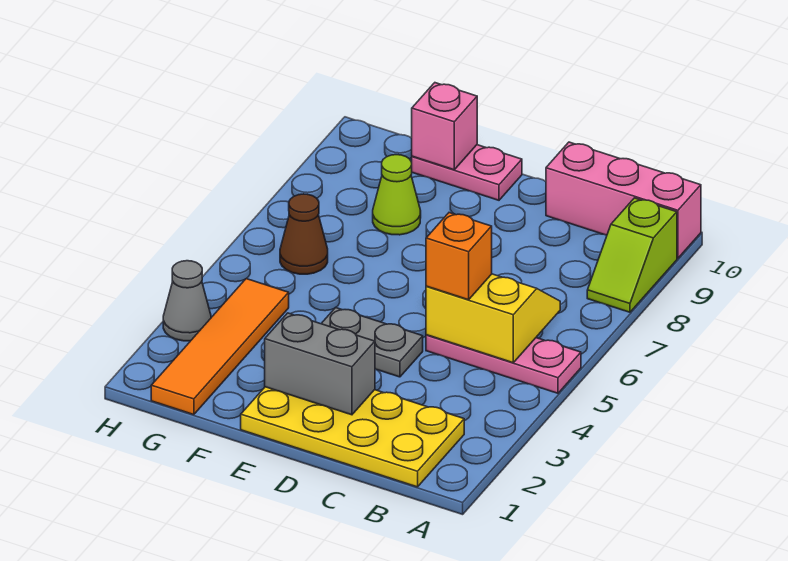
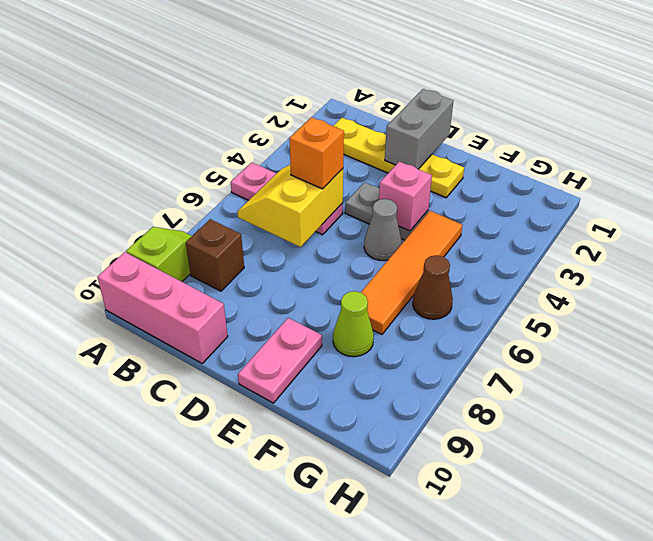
yellow 2x4 plate [241,387,464,487] -> yellow 1x4 plate [334,118,464,198]
yellow 2x2 slope [426,274,560,363] -> yellow 2x2 slope turned to [237,165,343,247]
none -> brown 1x1 brick [186,219,244,291]
grey 1x2 brick [265,313,375,415] -> grey 1x2 brick turned to [385,89,453,169]
pink 1x2 plate [412,145,522,200] -> pink 1x2 plate turned to [238,318,322,403]
pink 1x1 brick [412,83,477,170] -> pink 1x1 brick moved to [379,161,432,231]
orange 1x4 tile [151,279,289,415] -> orange 1x4 tile moved to [361,211,462,334]
grey 1x1 cone [163,261,211,341] -> grey 1x1 cone moved to [364,199,402,261]

